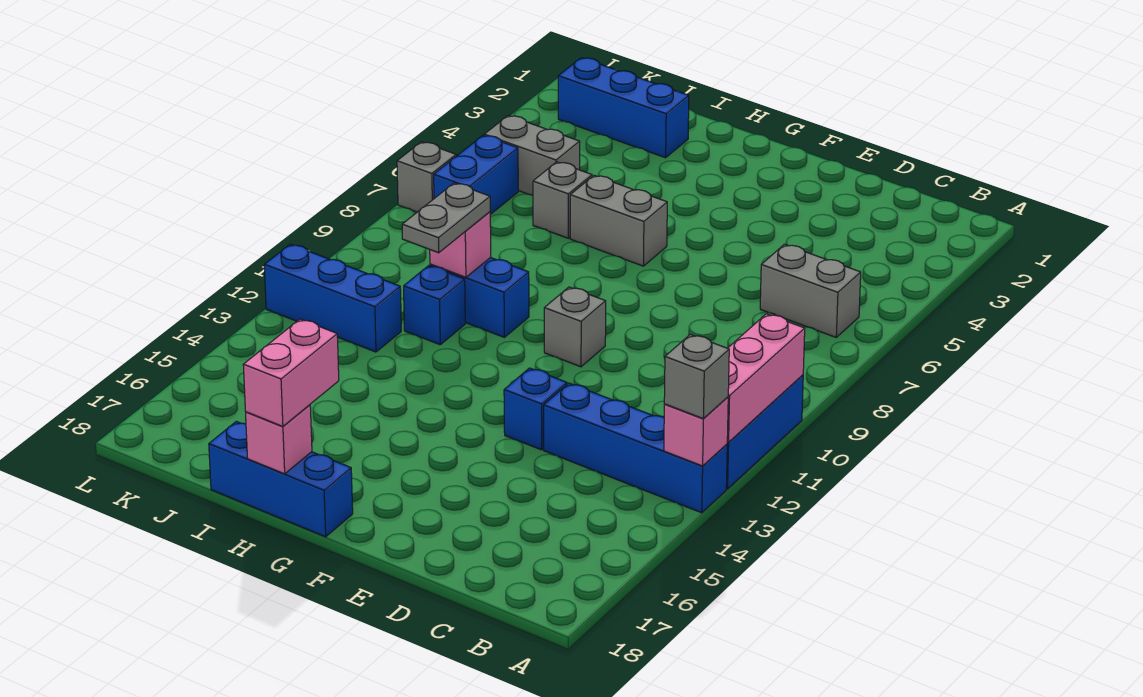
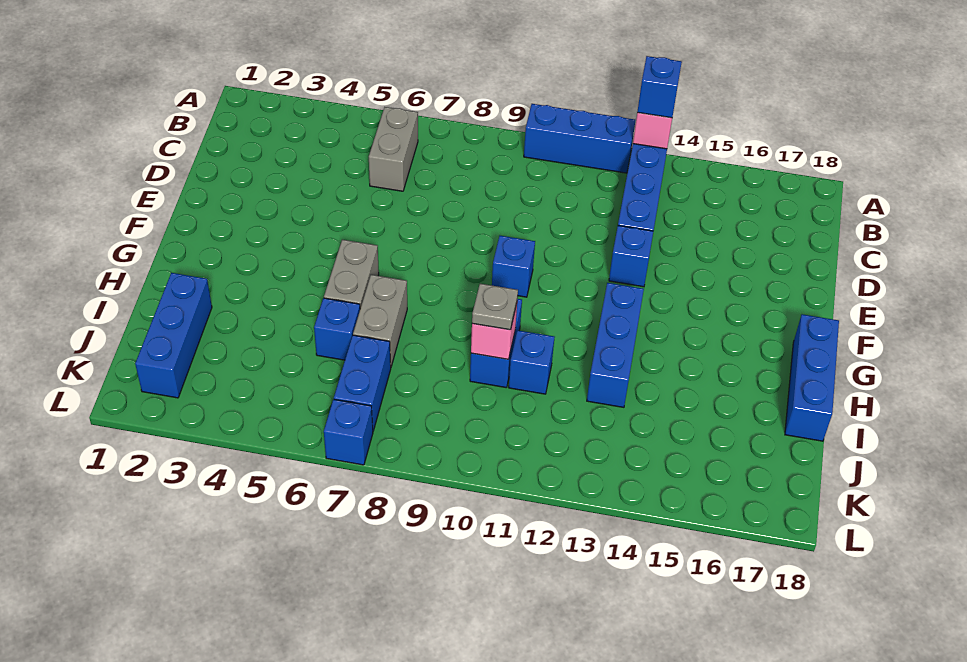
pink 1x3 brick [727,314,805,442] -> none
grey 1x1 brick [664,335,729,418] -> blue 1x1 brick [637,56,682,118]
grey 1x1 brick [544,287,606,367] -> blue 1x1 brick [492,236,535,297]
pink 1x2 brick [243,319,339,426] -> none
pink 1x1 brick [246,405,312,474] -> none
grey 1x1 brick [533,162,592,238] -> blue 1x1 brick [314,298,360,360]
grey 1x2 plate [402,183,490,253] -> grey 1x1 plate [472,284,518,330]
grey 1x2 brick [484,116,580,195] -> grey 1x2 brick moved to [353,275,407,366]
blue 1x3 brick [264,244,401,352] -> blue 1x3 brick moved to [587,283,644,407]
blue 1x2 brick [434,135,518,215] -> blue 1x2 brick turned to [334,335,391,431]
grey 1x1 brick [397,142,456,212] -> blue 1x1 brick [324,399,373,465]

